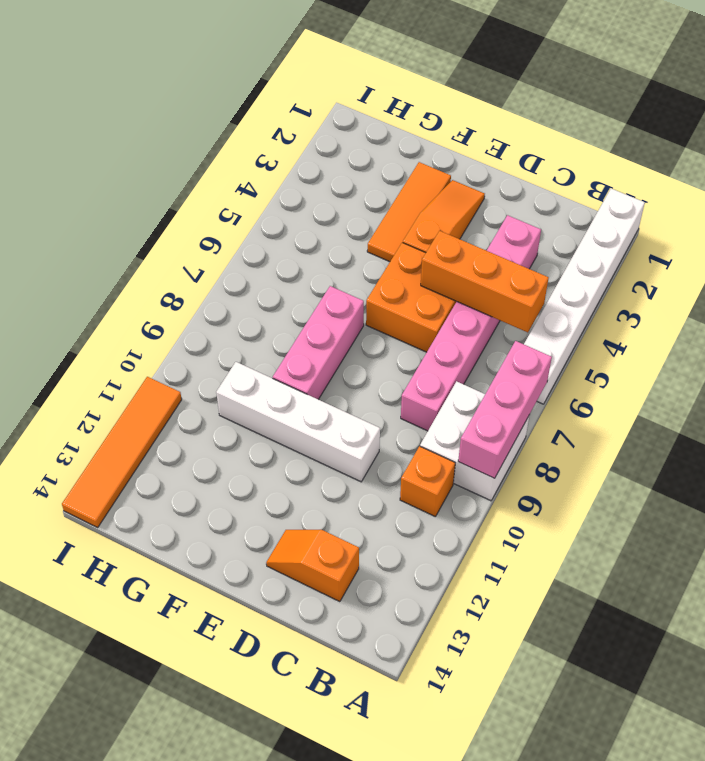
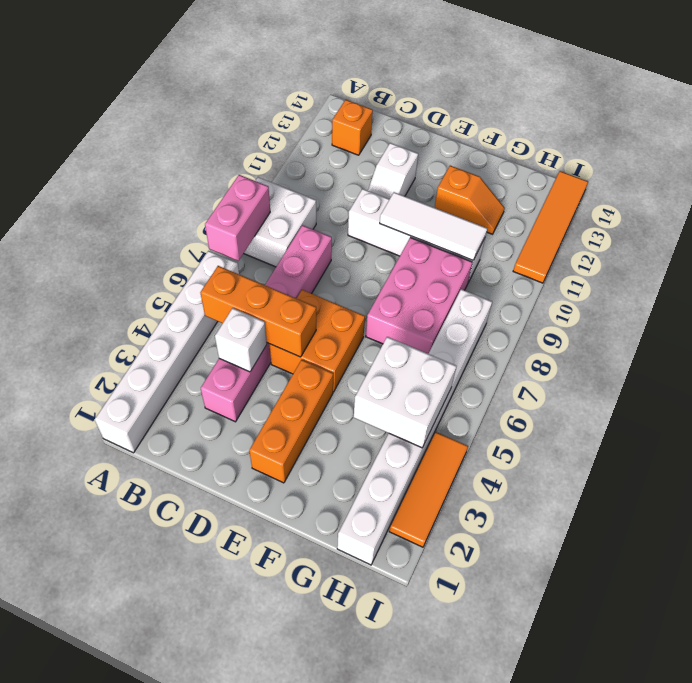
pink 1x3 brick [458,341,552,478] -> pink 1x2 brick [205,175,270,261]
orange 1x1 brick [400,446,455,517] -> orange 1x1 brick moved to [332,100,373,155]
none -> white 1x1 brick [215,308,267,372]
orange 1x2 slope [266,530,359,602] -> orange 1x2 slope moved to [435,166,505,234]
none -> white 1x2 slope [368,143,418,199]
orange 1x3 slope [403,180,485,253] -> orange 1x3 brick [249,360,333,483]
none -> white 1x3 tile [380,192,487,260]
orange 1x3 tile [367,162,451,262] -> orange 1x3 tile moved to [389,432,468,547]
pink 1x3 brick [273,286,364,399] -> pink 2x3 brick [366,238,473,354]
none -> white 2x2 brick [354,337,456,448]
none -> white 1x8 brick [337,289,492,565]

